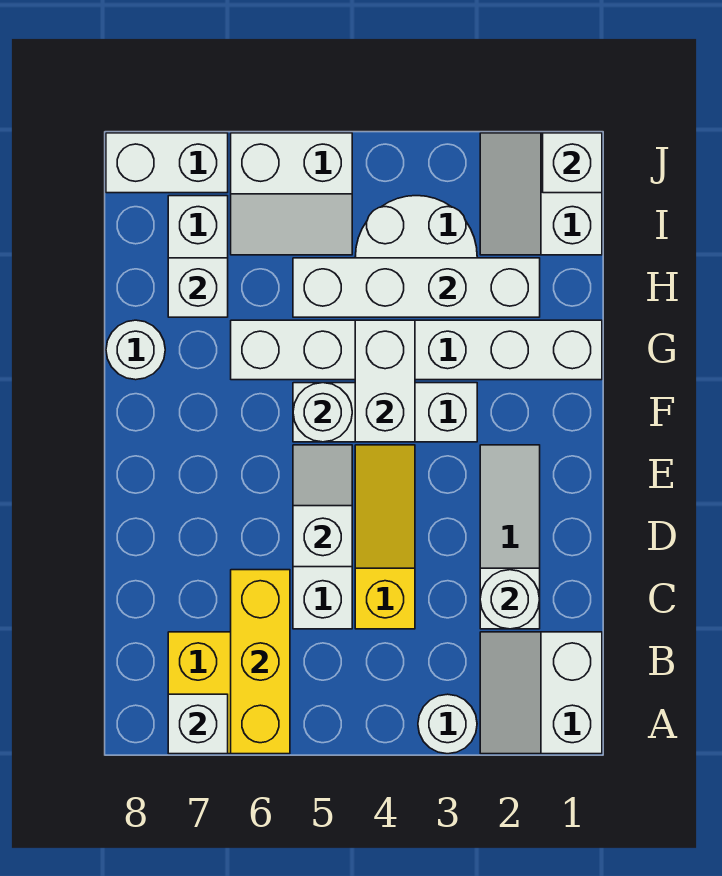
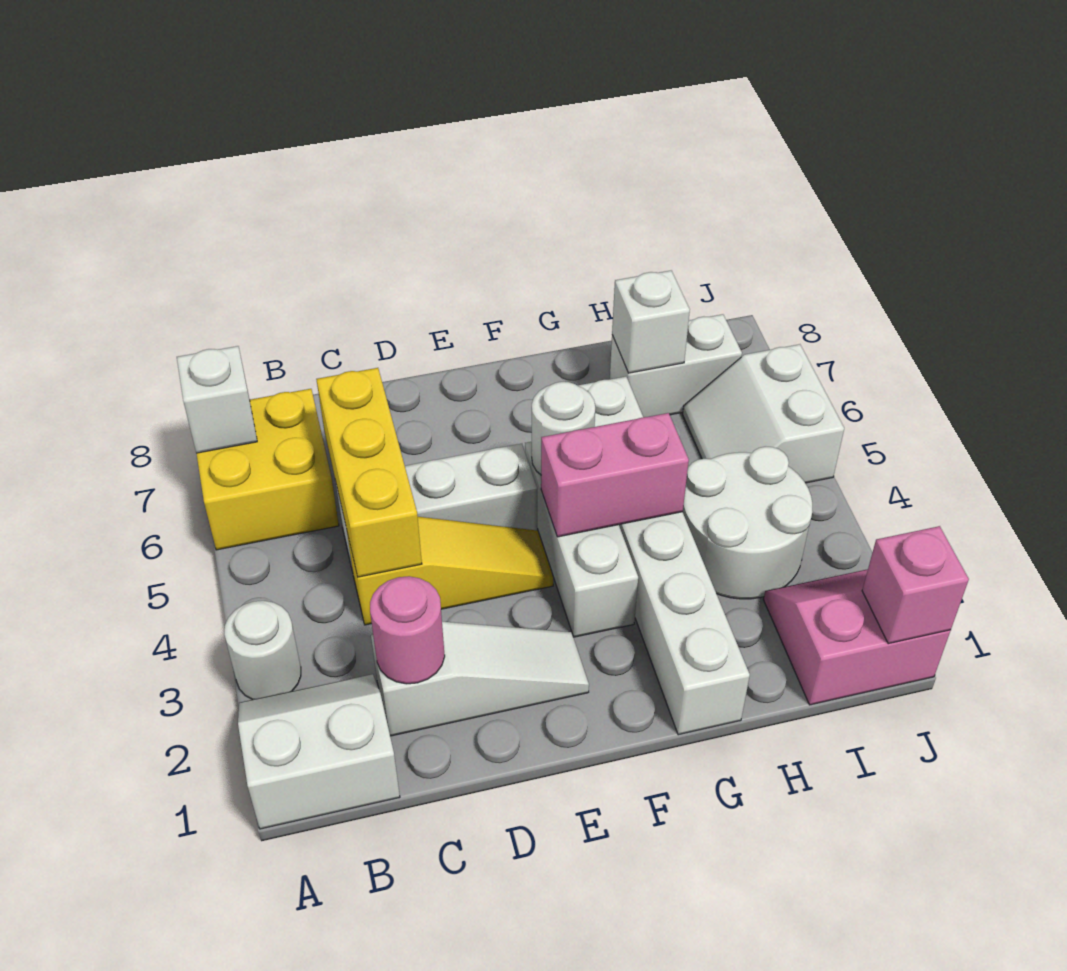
yellow 1x3 brick [231,570,290,754] -> yellow 1x3 brick turned to [316,368,422,577]
white 1x1 round brick [480,570,540,629] -> pink 1x1 round brick [370,576,445,684]
white 1x2 slope [293,445,352,567] -> none
white 1x2 brick [355,320,415,442] -> pink 1x2 brick [541,413,689,537]
white 1x1 round brick [106,320,165,380] -> none
white 1x4 brick [293,258,540,317] -> none
white 2x2 slope [480,133,602,255] -> pink 2x2 slope [763,569,951,705]
white 1x1 brick [543,133,602,193] -> pink 1x1 brick [862,526,969,644]
white 1x2 brick [106,133,228,193] -> none

